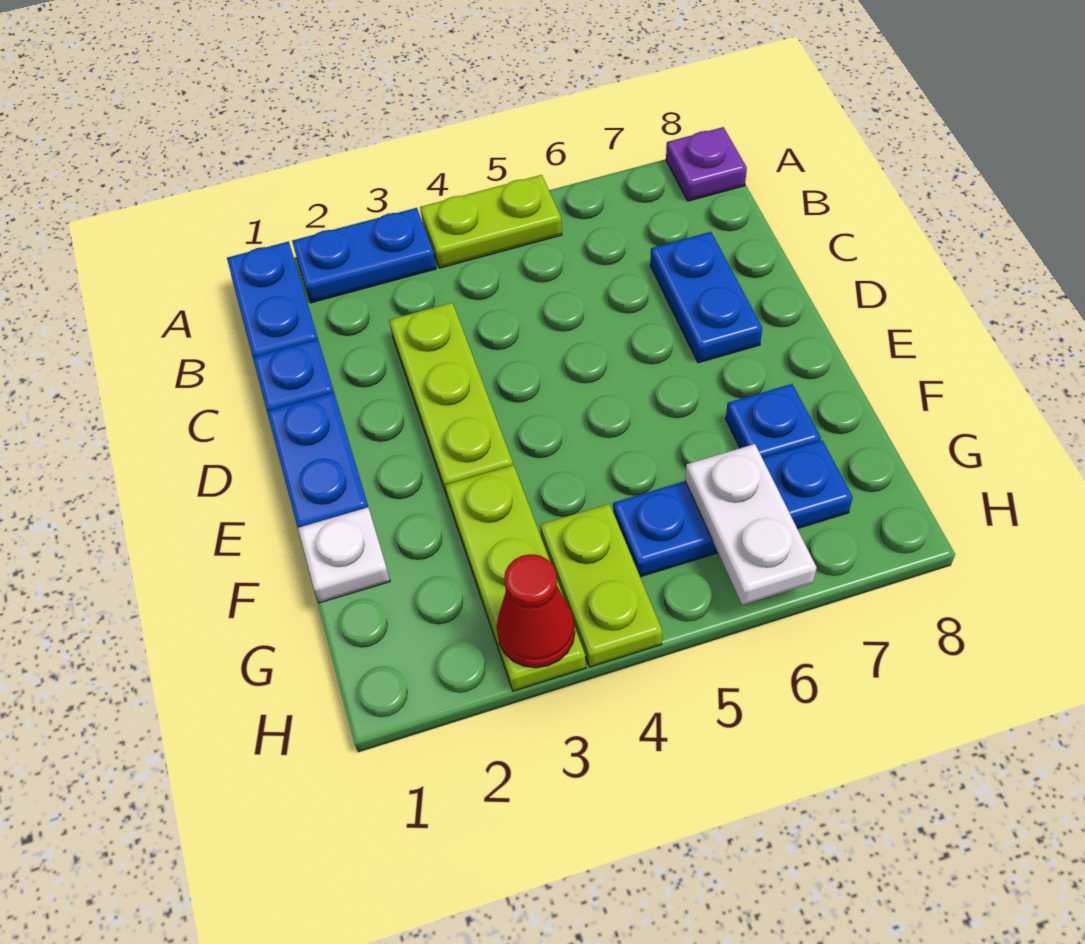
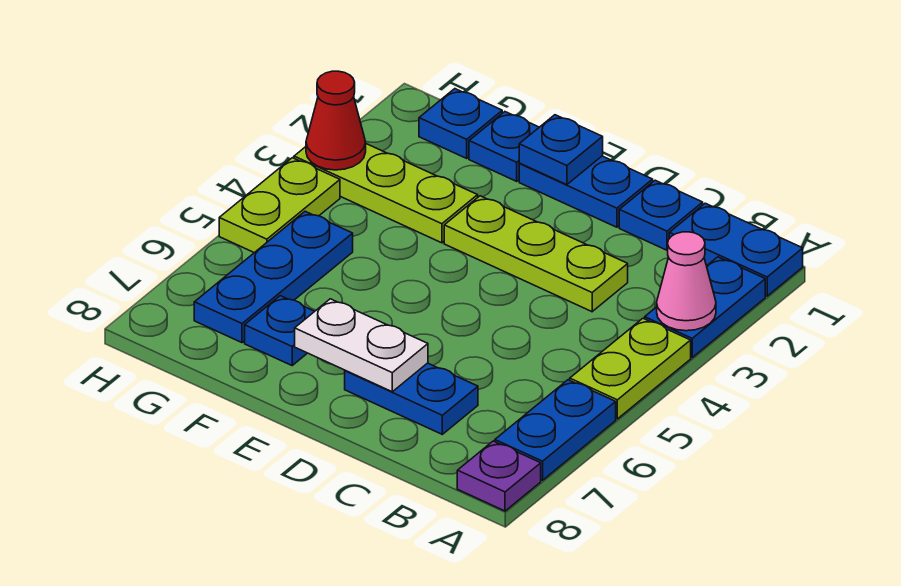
none -> pink 1x1 cone [657,232,716,331]
none -> blue 1x2 plate [495,380,616,480]
none -> blue 1x1 plate [519,115,603,185]
white 1x1 plate [298,507,390,603] -> blue 1x1 plate [469,112,539,181]
none -> blue 1x1 plate [419,89,502,158]
lime 1x2 plate [540,504,662,667] -> lime 1x2 plate turned to [219,158,340,253]
white 1x2 plate [685,444,817,605] -> white 1x2 plate moved to [295,299,428,392]

